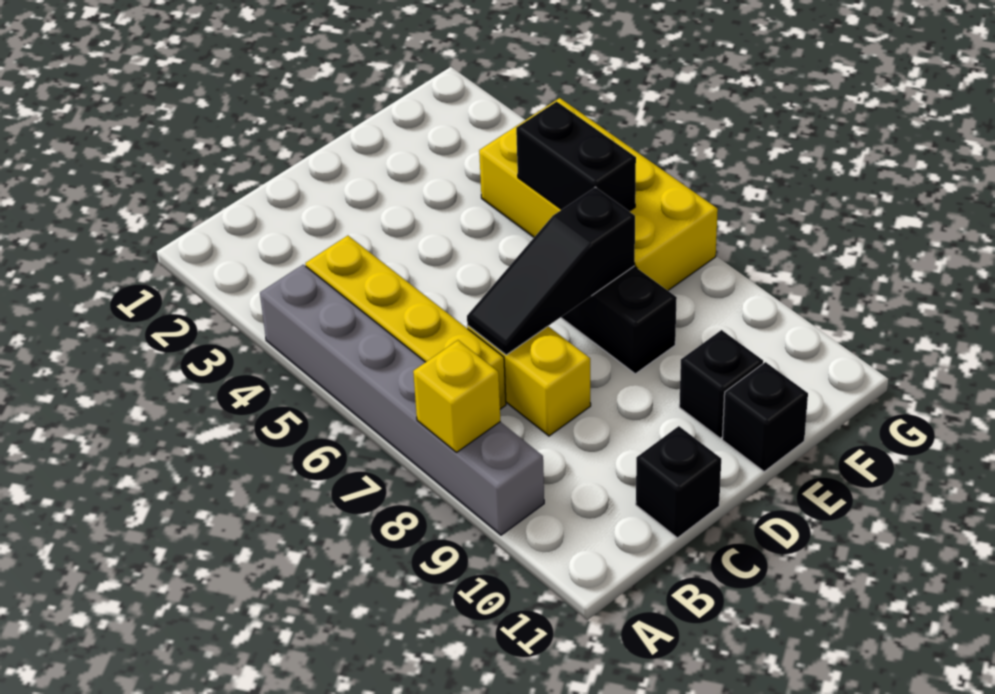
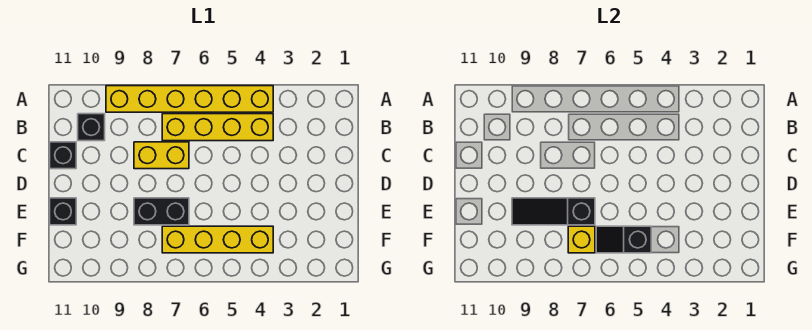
grey 1x6 brick [260,265,544,535] -> yellow 1x6 brick [106,86,273,112]
yellow 1x1 brick [413,340,500,452] -> yellow 1x1 brick moved to [568,226,595,253]
black 1x3 slope [467,187,635,355] -> black 1x3 slope turned to [512,198,595,225]
black 1x1 brick [679,330,763,438] -> black 1x1 brick moved to [78,114,105,141]
yellow 2x4 brick [479,98,718,290] -> yellow 1x4 brick [162,226,273,253]
black 1x2 brick [516,101,636,211] -> black 1x2 slope [596,226,651,253]

